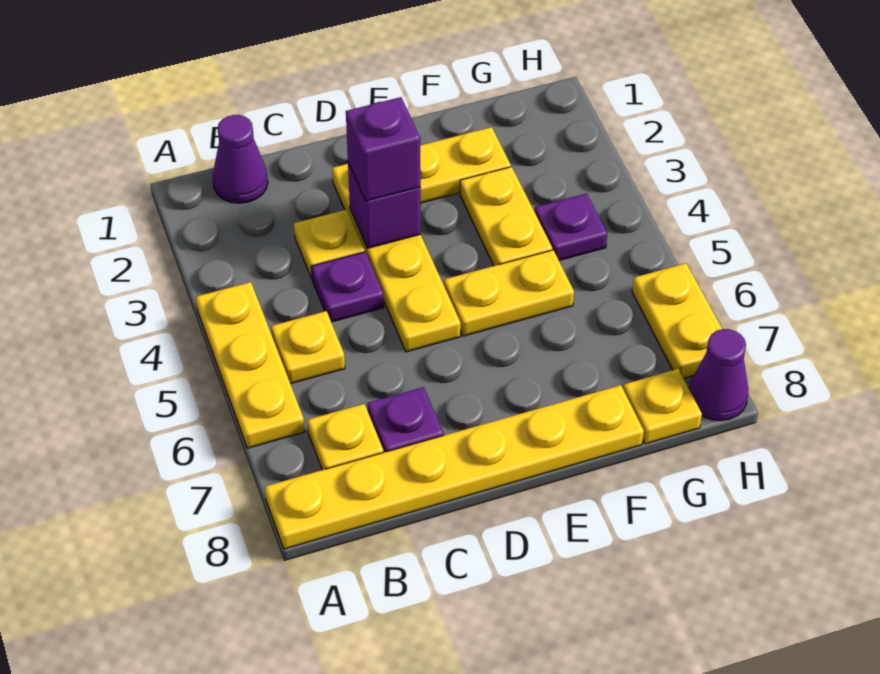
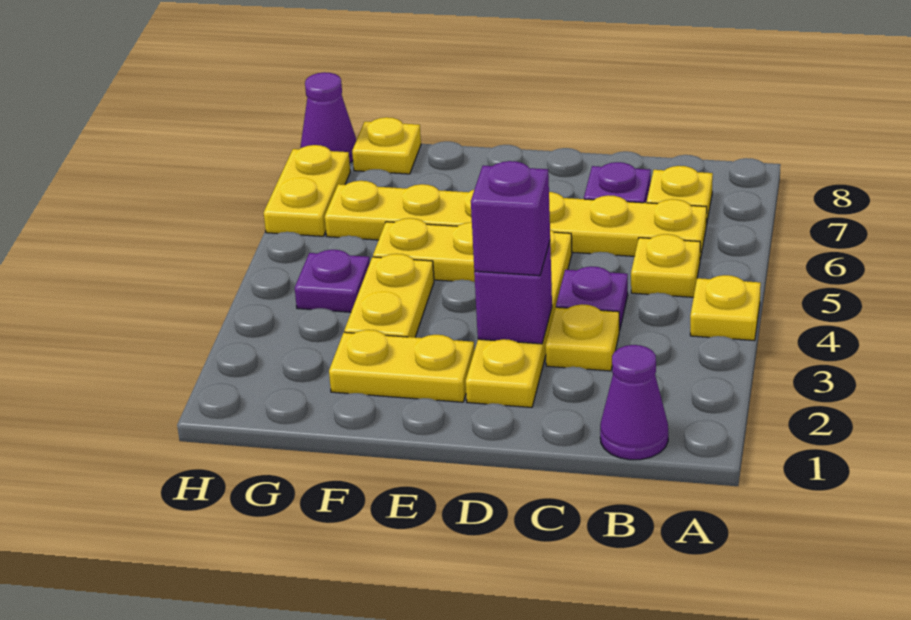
yellow 1x3 plate [196,282,305,448] -> yellow 1x1 plate [690,275,761,341]
yellow 1x6 plate [265,385,644,549] -> yellow 1x6 plate moved to [325,181,707,259]

